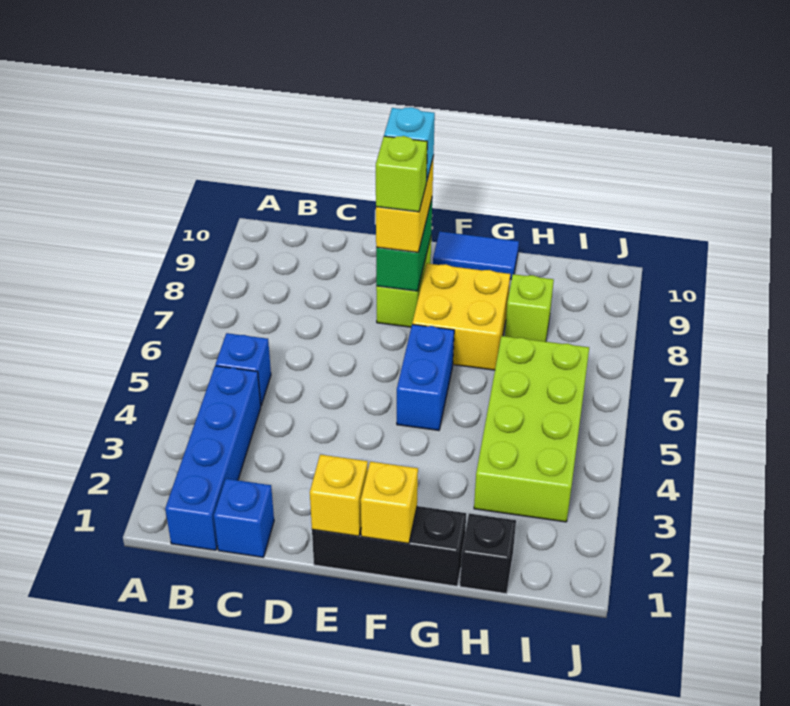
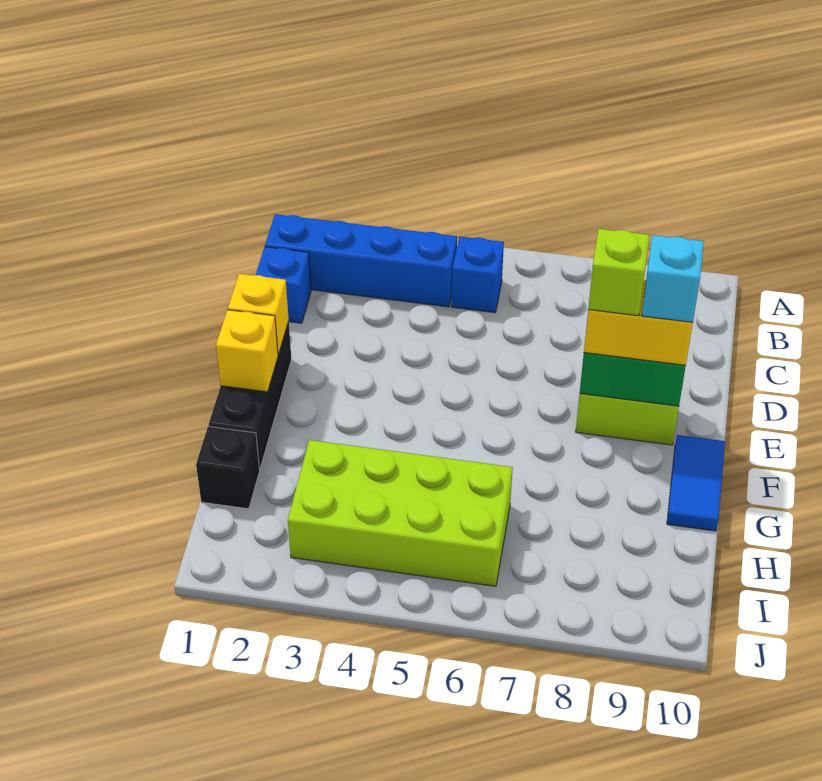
blue 1x2 brick [397,324,454,430] -> none
yellow 2x2 brick [412,264,510,370] -> none
lime 1x1 brick [505,274,554,342] -> none

